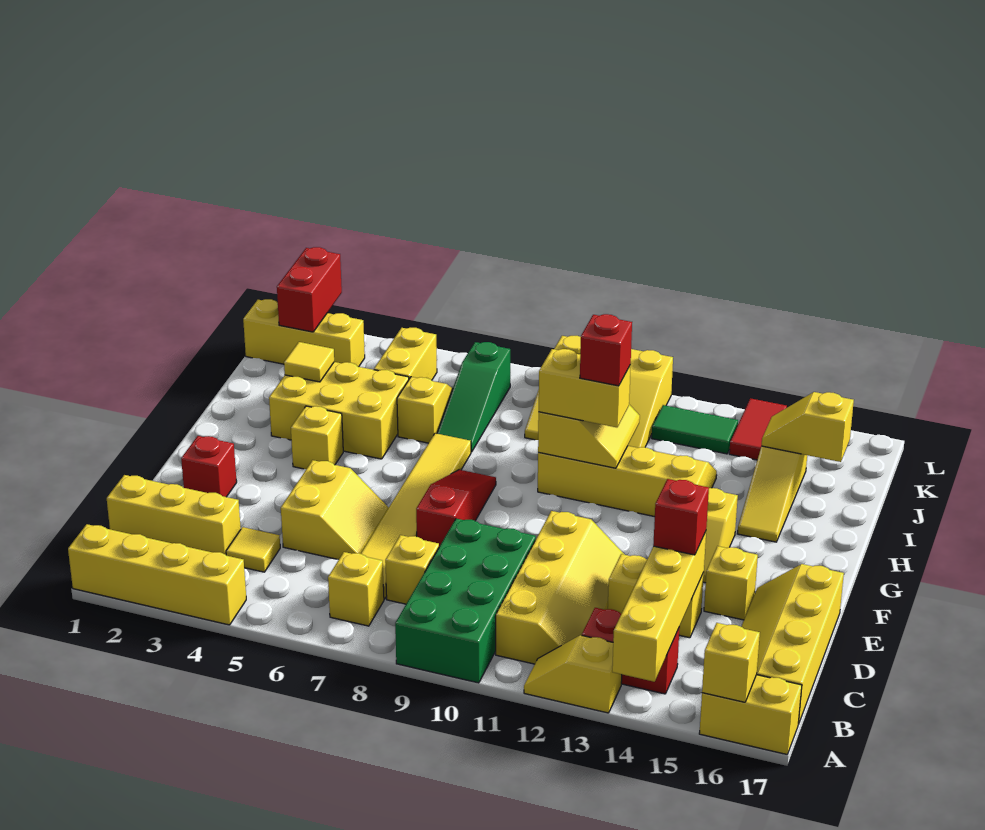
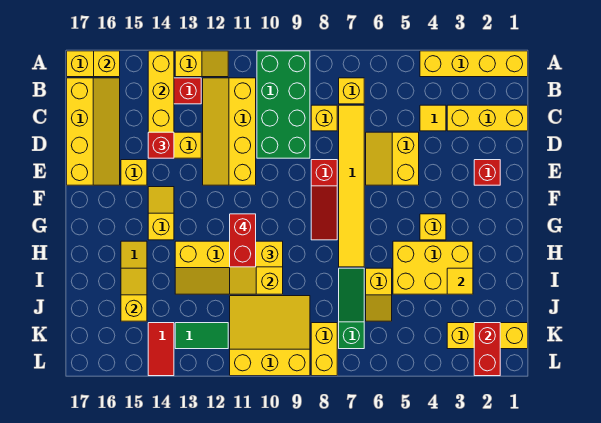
red 1x1 brick [580,314,632,386] -> red 1x2 brick [230,214,256,267]
yellow 1x2 brick [374,328,437,380] -> yellow 1x2 brick moved to [311,323,337,376]
yellow 1x2 slope [762,392,854,462] -> yellow 1x2 slope turned to [121,268,147,321]

